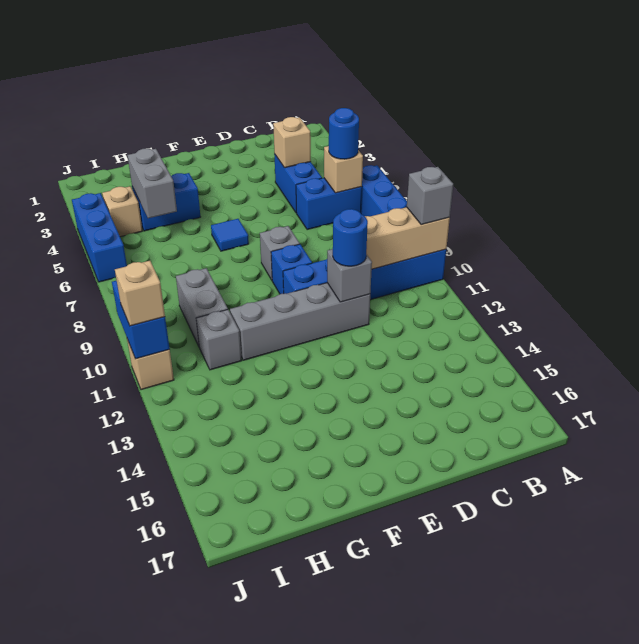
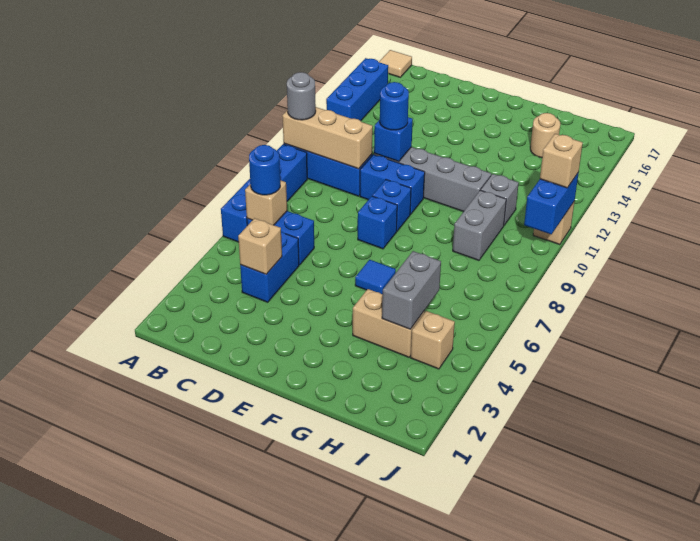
grey 1x1 brick [407,167,453,225] -> grey 1x1 round brick [287,72,316,120]
none -> tan 1x1 tile [379,50,412,77]
grey 1x1 brick [327,249,372,302] -> blue 1x1 brick [374,117,413,162]
grey 1x1 brick [260,226,300,280] -> blue 1x1 brick [358,196,397,249]
blue 1x2 brick [132,173,200,231] -> tan 1x2 brick [353,289,425,357]
none -> tan 1x1 round brick [530,113,560,158]
blue 1x3 brick [72,193,127,282] -> blue 1x3 brick moved to [326,58,388,121]

